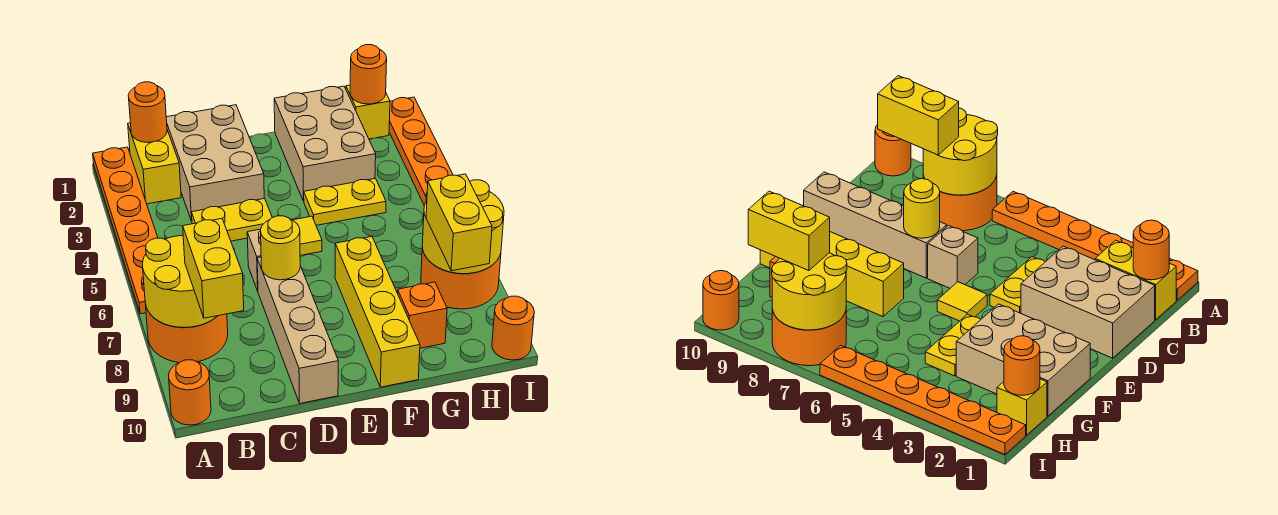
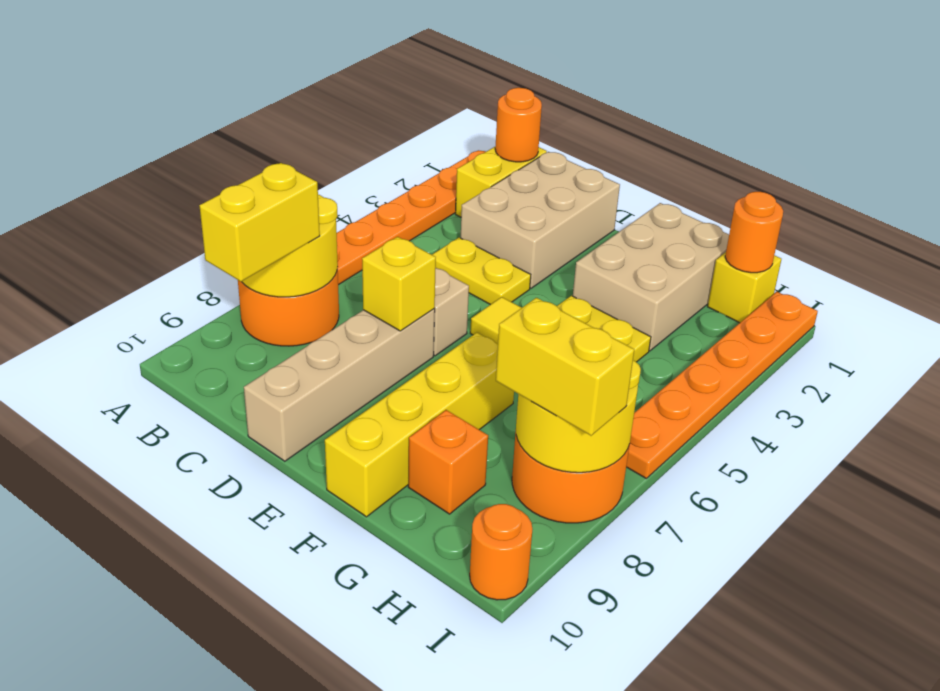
orange 1x1 round brick [168,360,211,425] -> none
yellow 1x1 round brick [261,216,300,280] -> yellow 1x1 brick [362,237,436,331]
yellow 1x2 brick [426,174,492,271] -> yellow 1x2 brick turned to [496,298,634,436]

